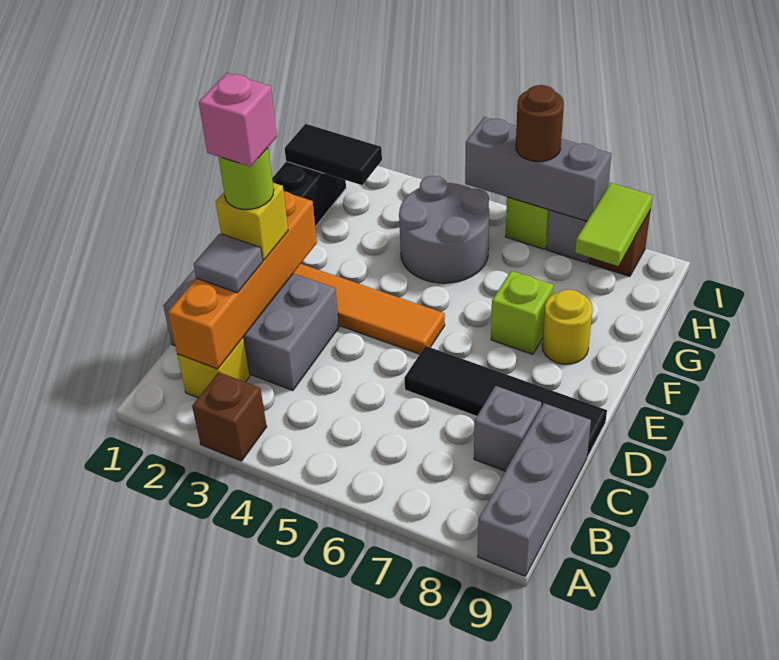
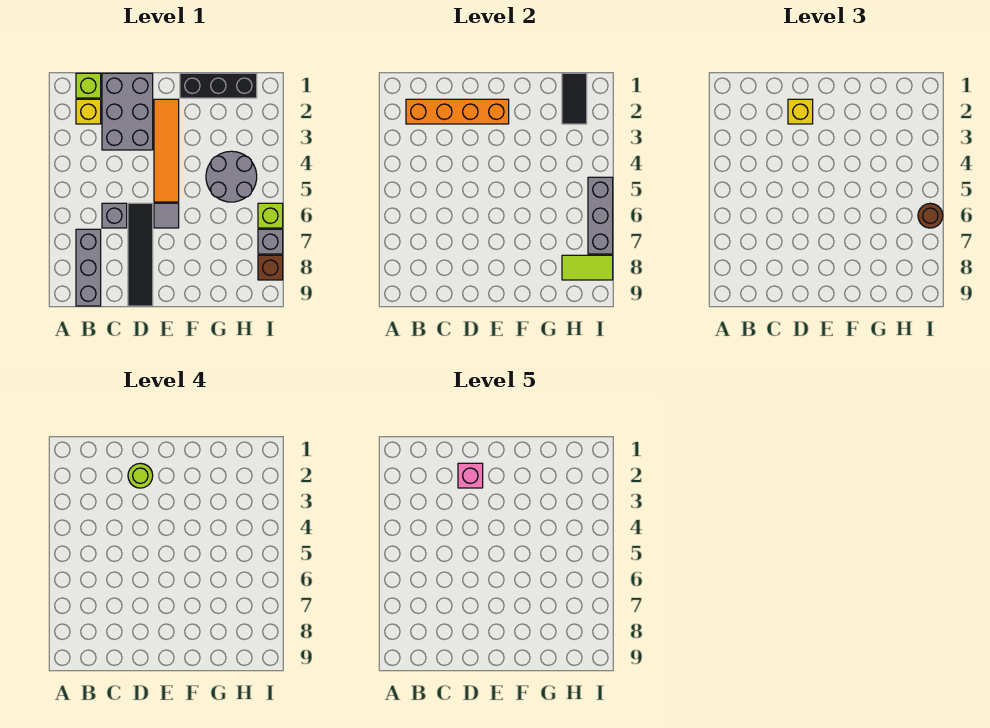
brown 1x1 brick [192,372,267,461] -> none
grey 1x3 brick [478,403,591,576] -> grey 1x3 brick turned to [76,229,101,306]
grey 1x1 tile [193,234,263,293] -> grey 1x1 tile moved to [154,203,179,228]
grey 1x1 brick [474,386,541,471] -> grey 1x1 brick moved to [102,203,127,228]
lime 1x1 brick [491,271,554,354] -> lime 1x1 brick moved to [76,73,101,98]
yellow 1x1 round brick [542,290,593,364] -> none

